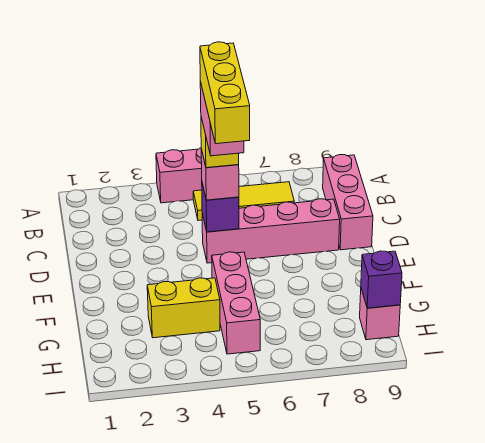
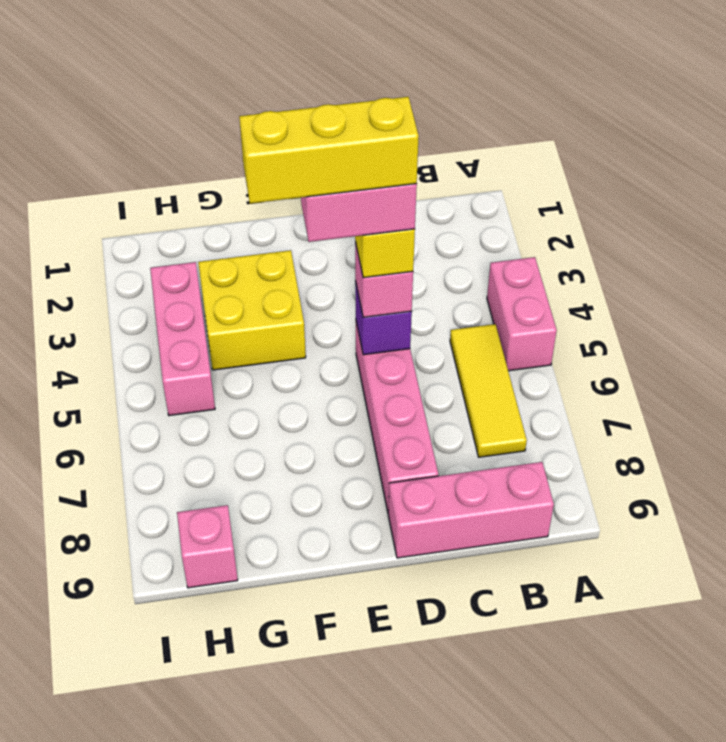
pink 1x3 brick [212,252,260,354] -> pink 1x3 brick turned to [150,262,215,416]
yellow 1x2 brick [147,278,220,338] -> yellow 2x2 brick [198,250,306,370]
purple 1x1 brick [361,251,402,308] -> none

